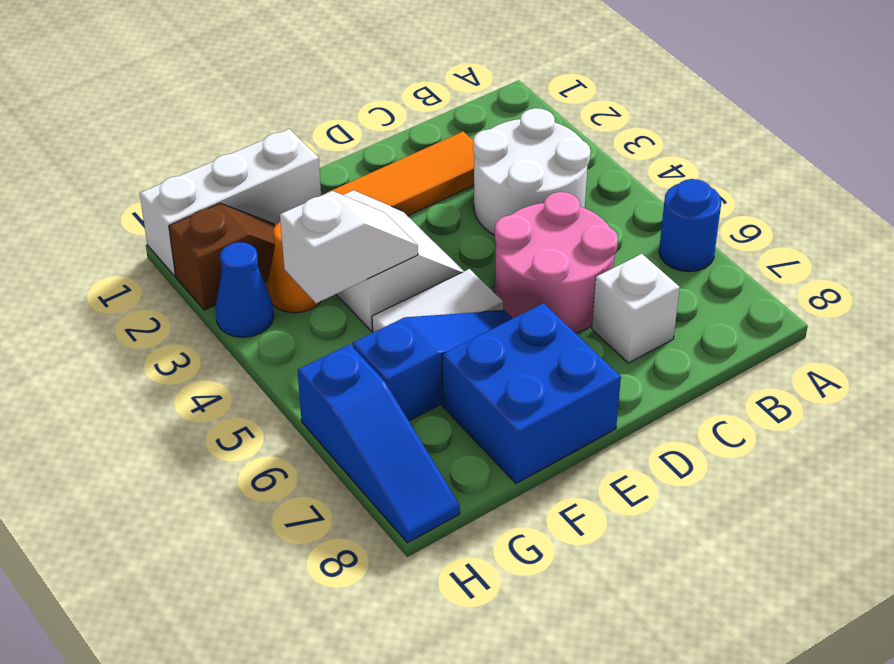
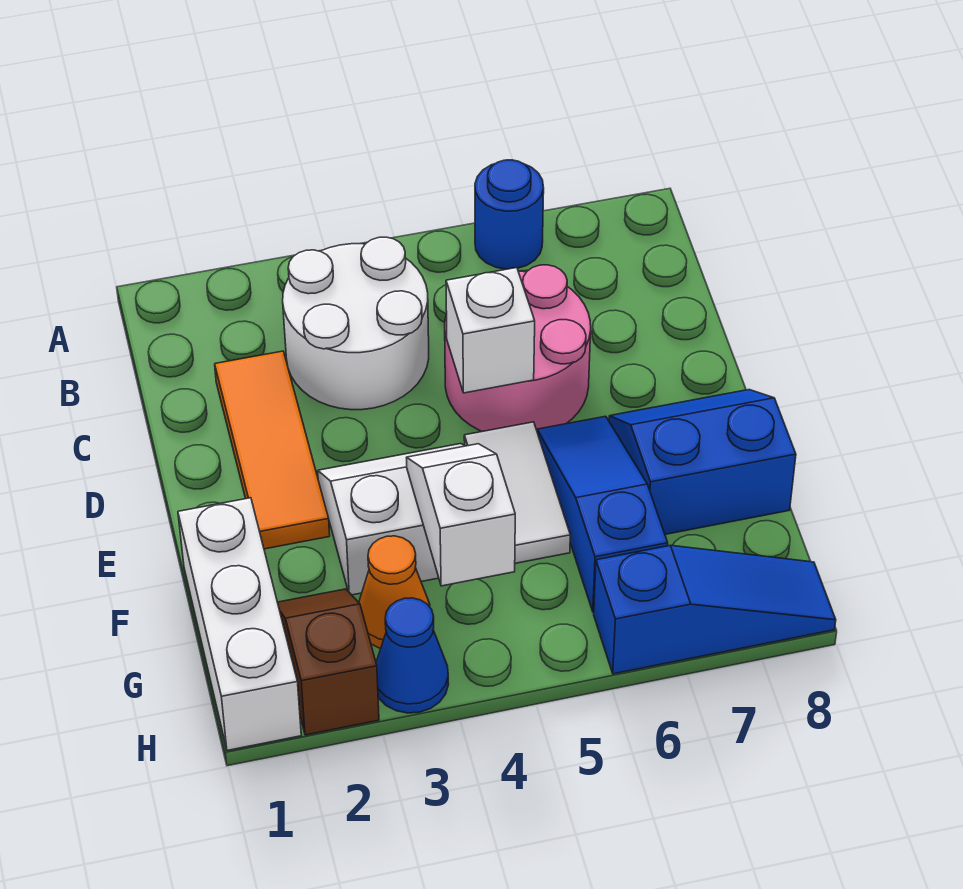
white 1x1 brick [592,254,680,363] -> white 1x1 brick moved to [446,268,535,393]
blue 2x2 brick [442,303,621,483] -> blue 2x2 slope [609,390,796,534]

